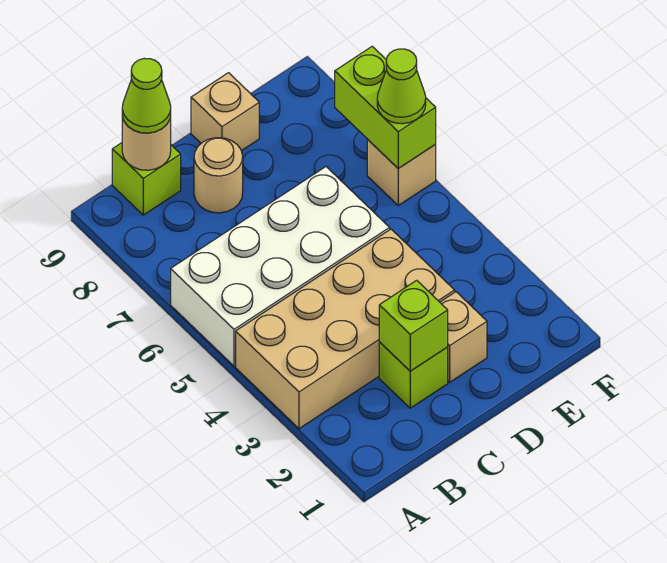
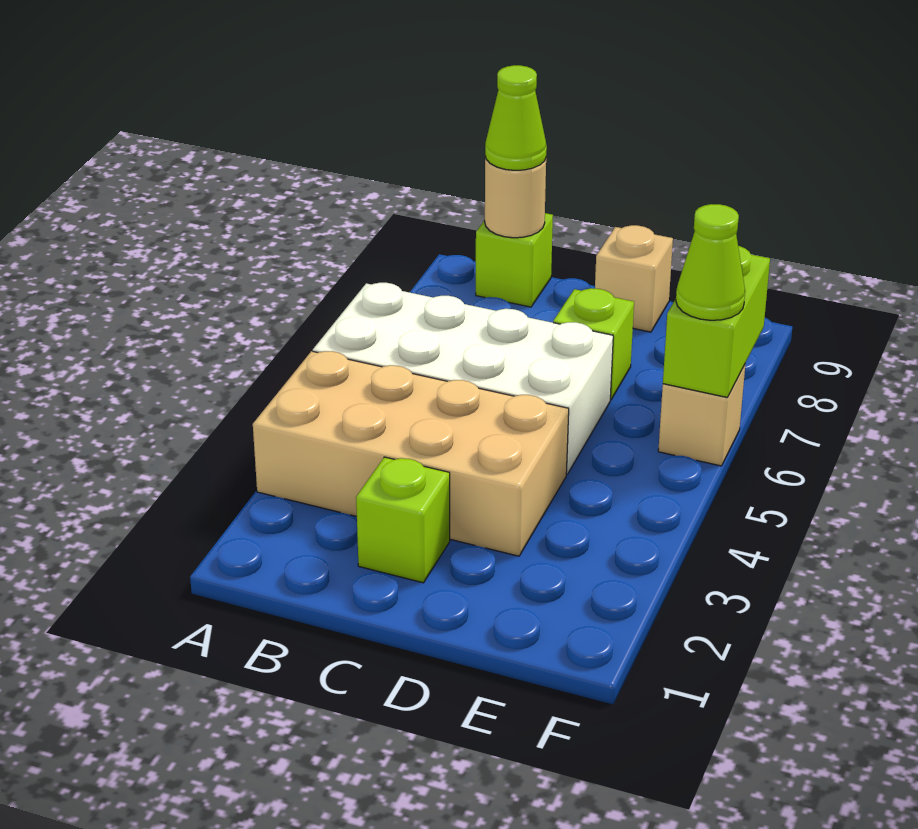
lime 1x1 brick [379,280,448,371] -> lime 1x1 brick moved to [553,288,634,400]
tan 1x1 round brick [194,138,243,213] -> none
tan 1x1 brick [440,292,487,382] -> none

